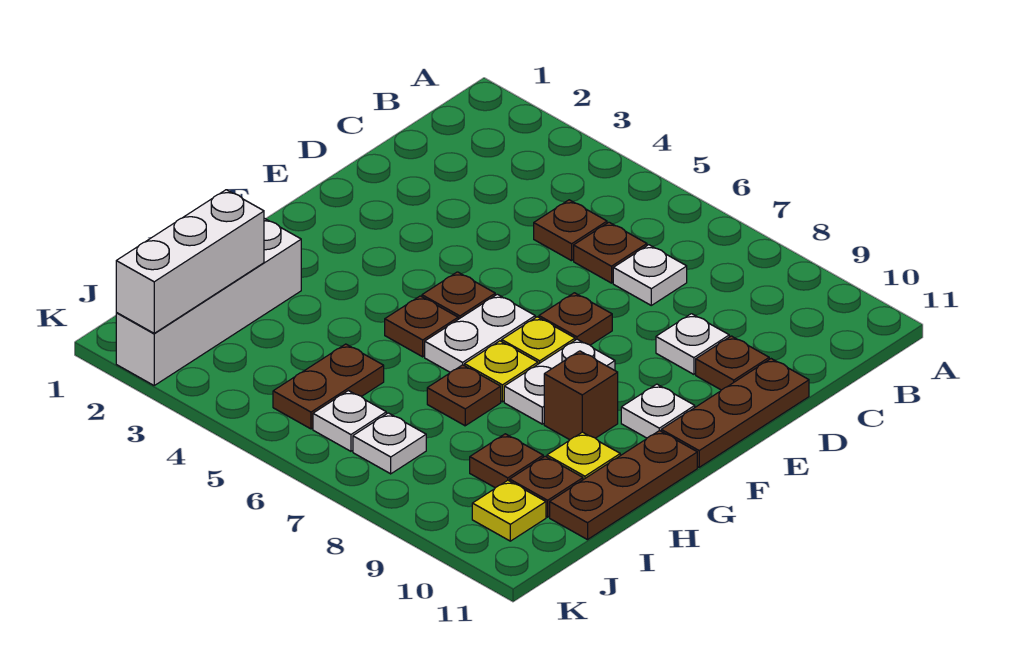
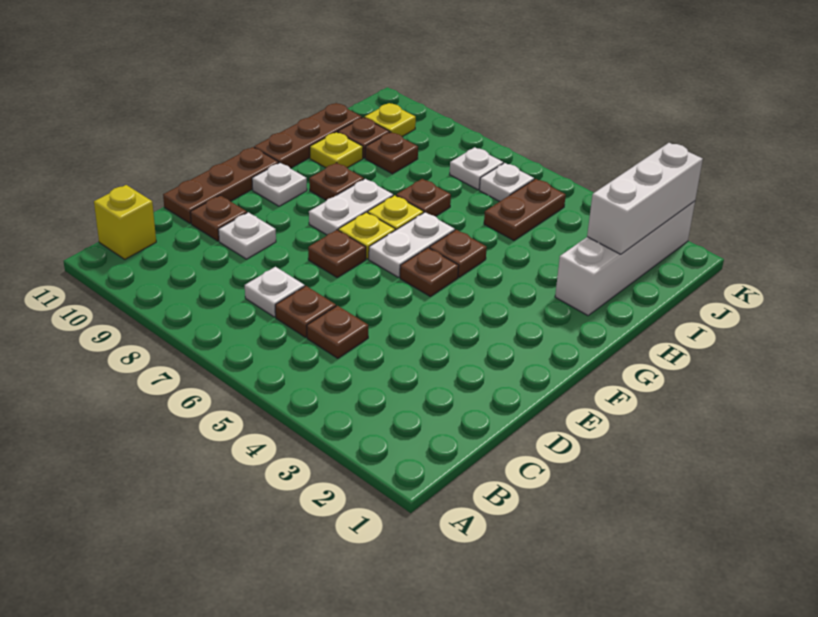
none -> yellow 1x1 brick [94,185,156,259]
brown 1x1 brick [544,351,618,440] -> brown 1x1 plate [309,163,364,200]

